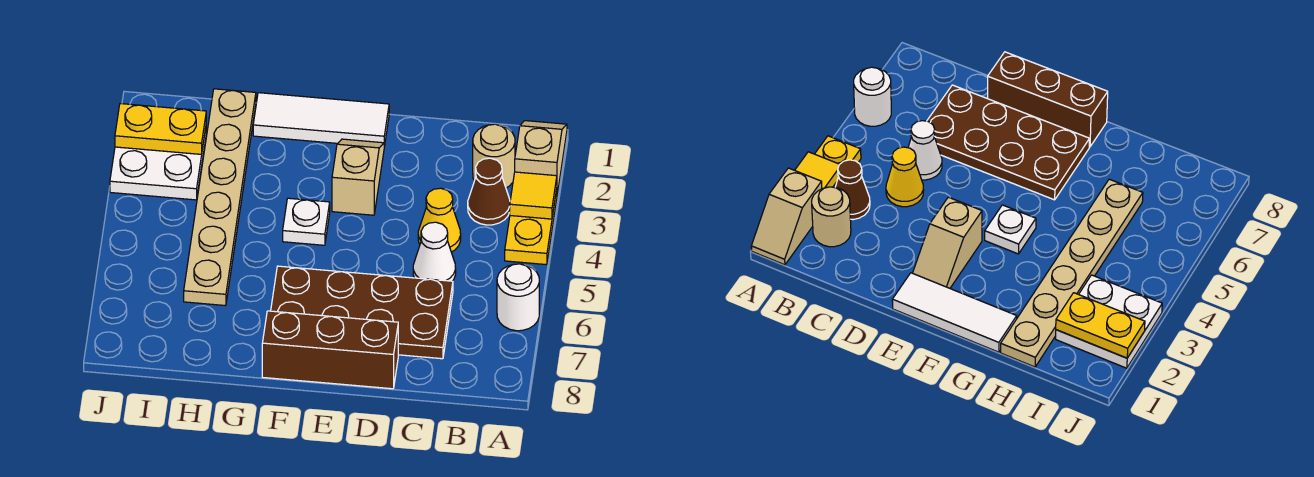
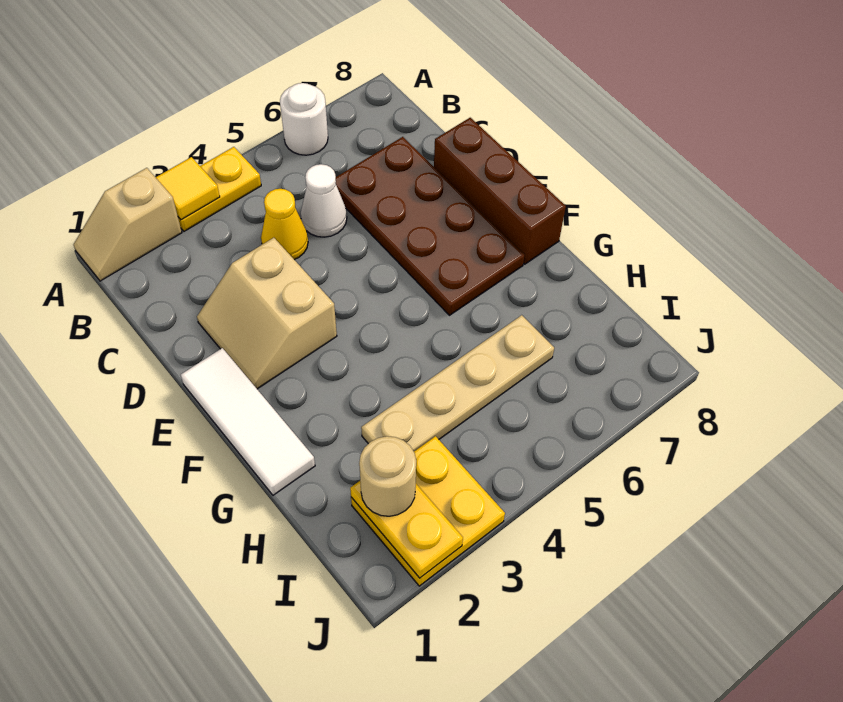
tan 1x1 round brick [473,124,515,188] -> tan 1x1 round brick moved to [359,436,416,516]
brown 1x1 cone [468,158,510,225] -> none
tan 1x2 slope [332,139,384,215] -> tan 2x2 slope [197,238,337,389]
white 1x1 plate [283,198,330,245] -> none
tan 1x6 plate [184,89,256,306] -> tan 1x4 plate [361,315,554,451]
white 2x2 plate [110,129,206,200] -> yellow 2x2 plate [351,436,505,586]

